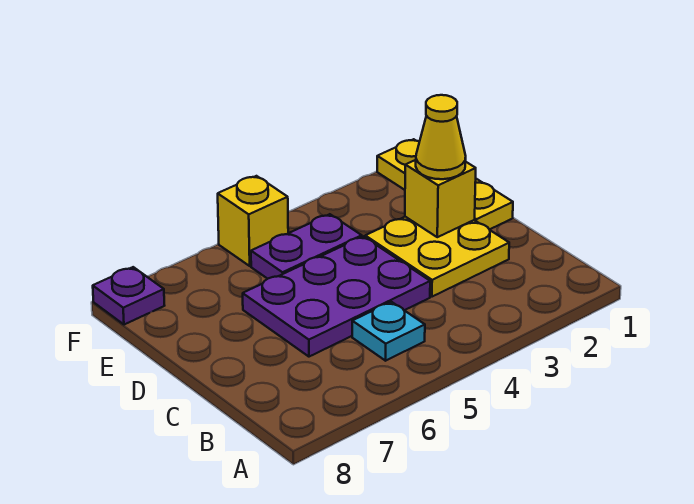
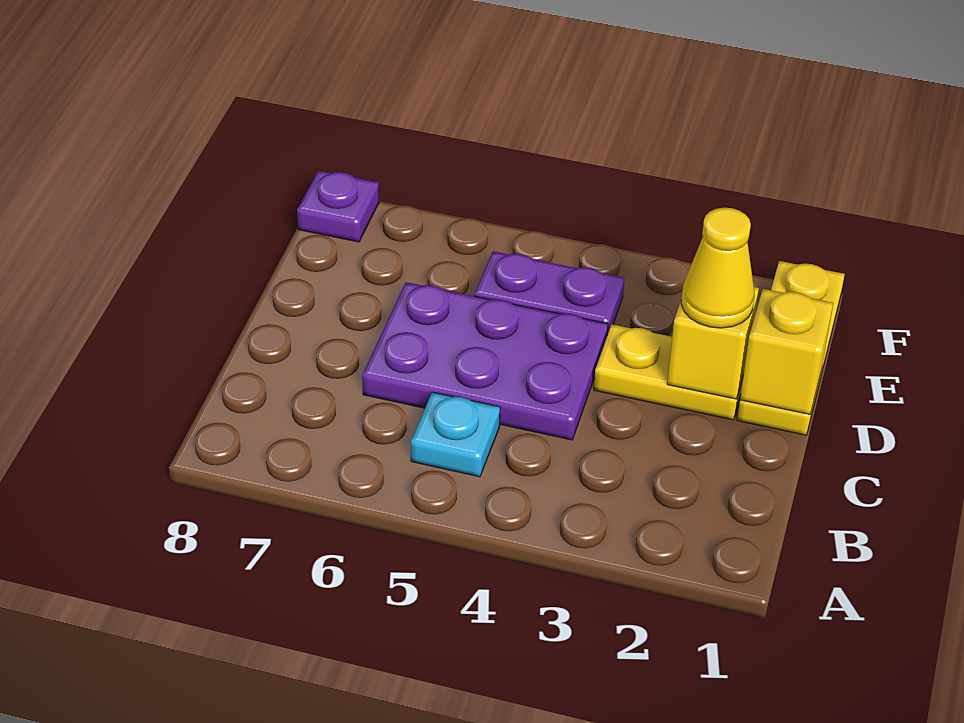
yellow 2x2 plate [365,217,509,297] -> yellow 1x2 plate [594,325,743,420]
yellow 1x1 brick [218,176,288,266] -> yellow 1x1 brick moved to [740,289,833,414]

